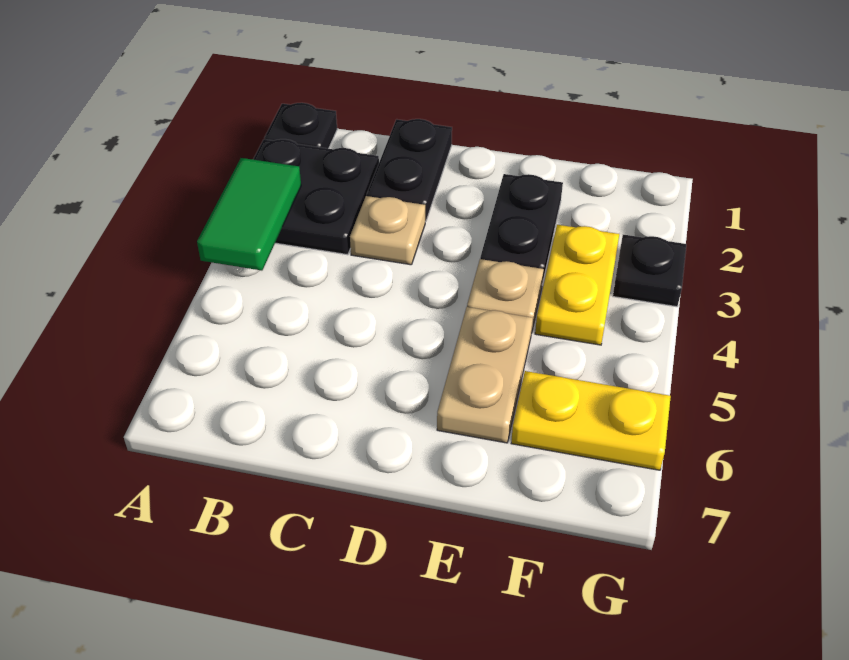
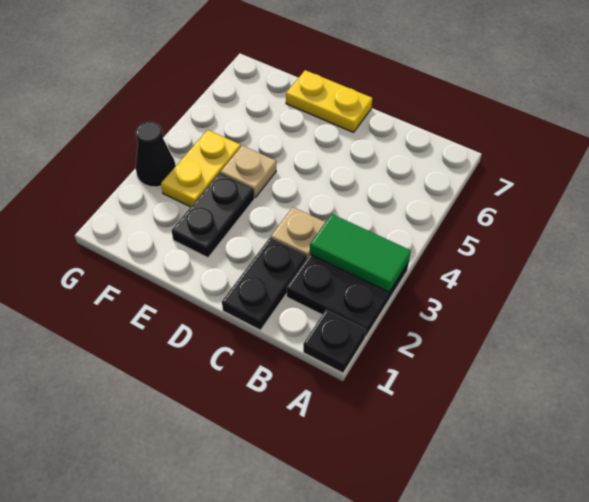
green 1x2 tile [197,158,301,271] -> green 1x2 tile turned to [310,214,411,292]
tan 1x2 plate [437,307,533,443] -> none
yellow 1x2 plate [511,371,671,470] -> yellow 1x2 plate moved to [286,70,372,132]
black 1x1 plate [613,235,686,307] -> black 1x1 cone [135,122,176,187]

